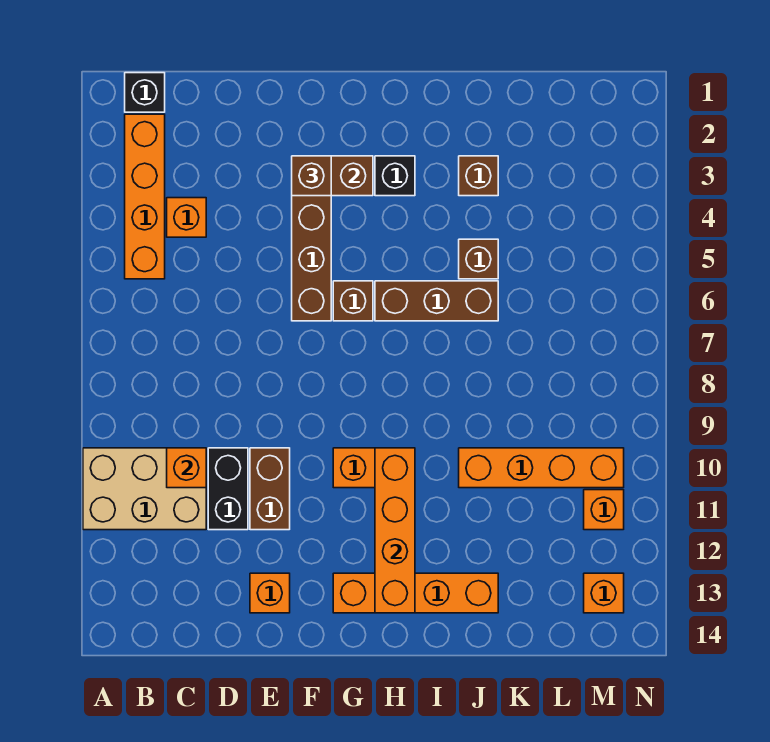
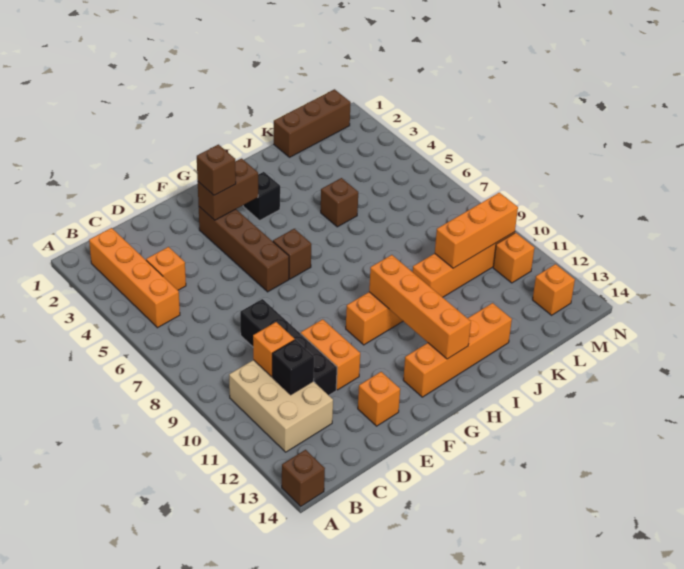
tan 2x3 brick [83,448,206,530] -> tan 2x3 brick turned to [229,360,333,452]
black 1x1 brick [125,73,165,112] -> black 1x1 brick moved to [272,340,314,395]
black 1x2 brick [208,448,248,530] -> black 1x4 brick [240,299,337,395]
brown 1x2 brick [250,448,290,530] -> orange 1x2 brick [301,319,360,390]
brown 1x3 brick [375,281,498,321] -> brown 1x3 brick moved to [274,89,351,157]
brown 1x1 brick [459,156,498,196] -> brown 1x1 brick moved to [282,450,325,506]
none -> orange 1x3 brick [435,193,518,268]

